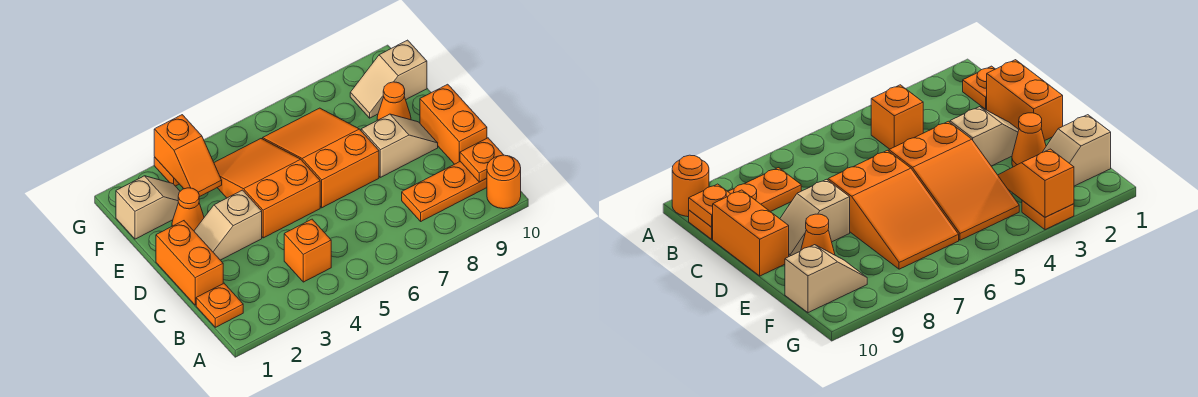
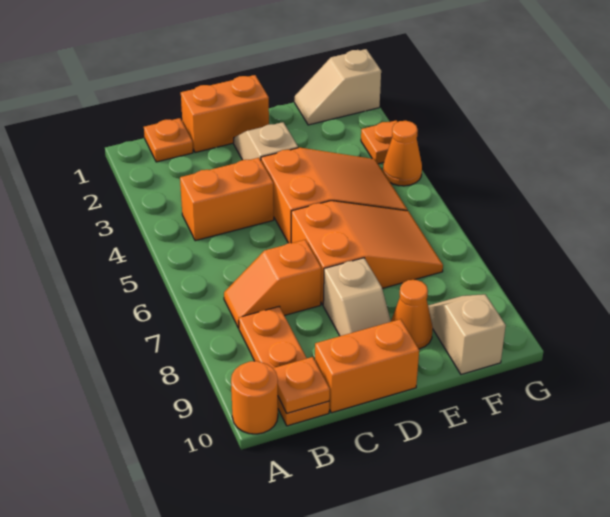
orange 1x1 brick [284,219,331,282] -> orange 1x2 brick [180,158,274,241]
orange 1x1 cone [172,188,204,231] -> orange 1x1 cone moved to [383,121,422,186]
tan 1x2 slope [116,176,180,239] -> tan 1x2 slope turned to [295,49,381,125]
orange 1x2 slope [154,115,222,197] -> orange 1x2 slope moved to [224,240,321,328]

